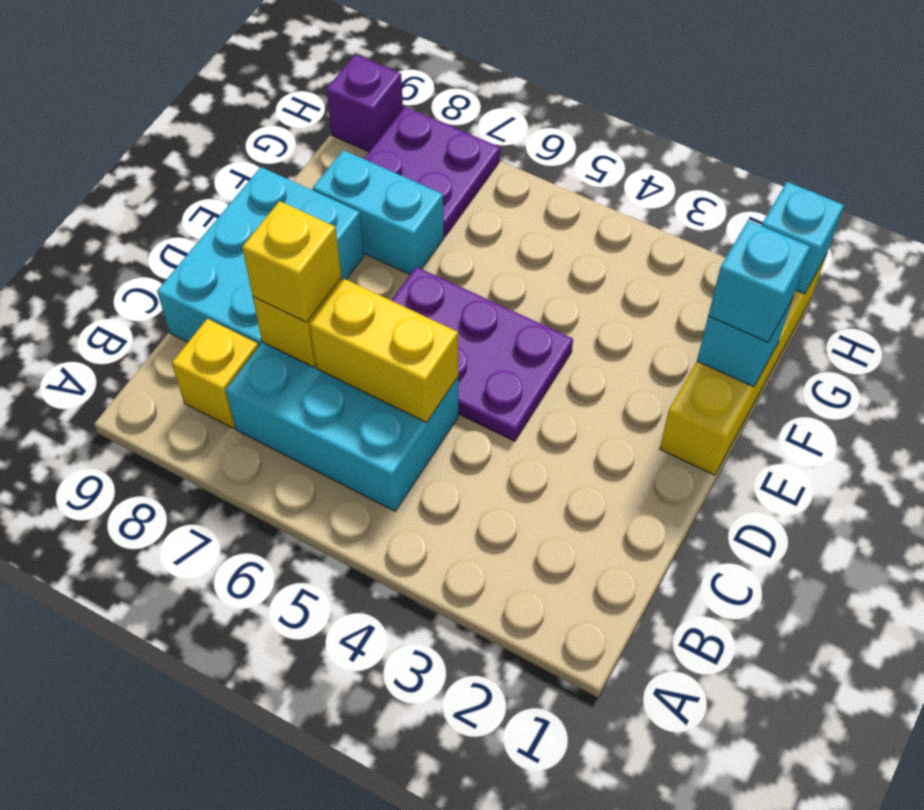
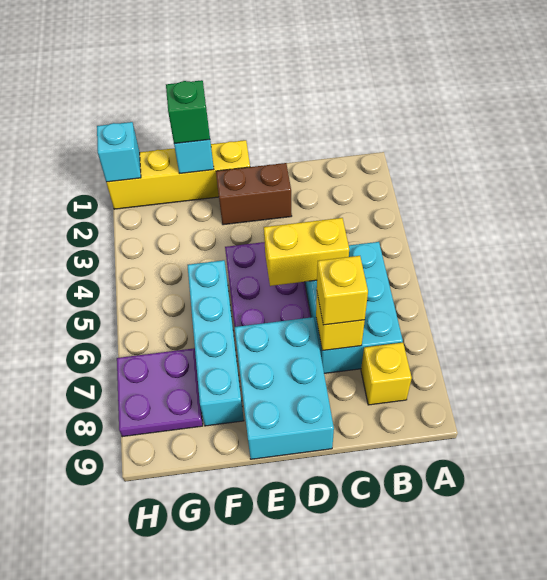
yellow 1x2 brick [310,279,458,422] -> yellow 1x2 brick turned to [264,218,349,286]
cyan 2x3 brick [157,167,364,346] -> cyan 2x3 brick turned to [235,317,334,459]
none -> brown 1x2 brick [216,163,292,225]
cyan 1x1 brick [708,220,810,342] -> green 1x1 brick [166,80,210,144]
cyan 1x2 brick [313,150,444,274] -> cyan 1x4 brick [188,260,244,426]
purple 1x1 brick [326,54,403,152] -> none

